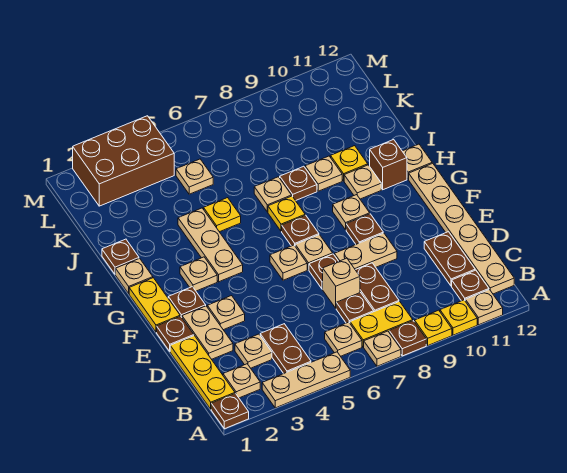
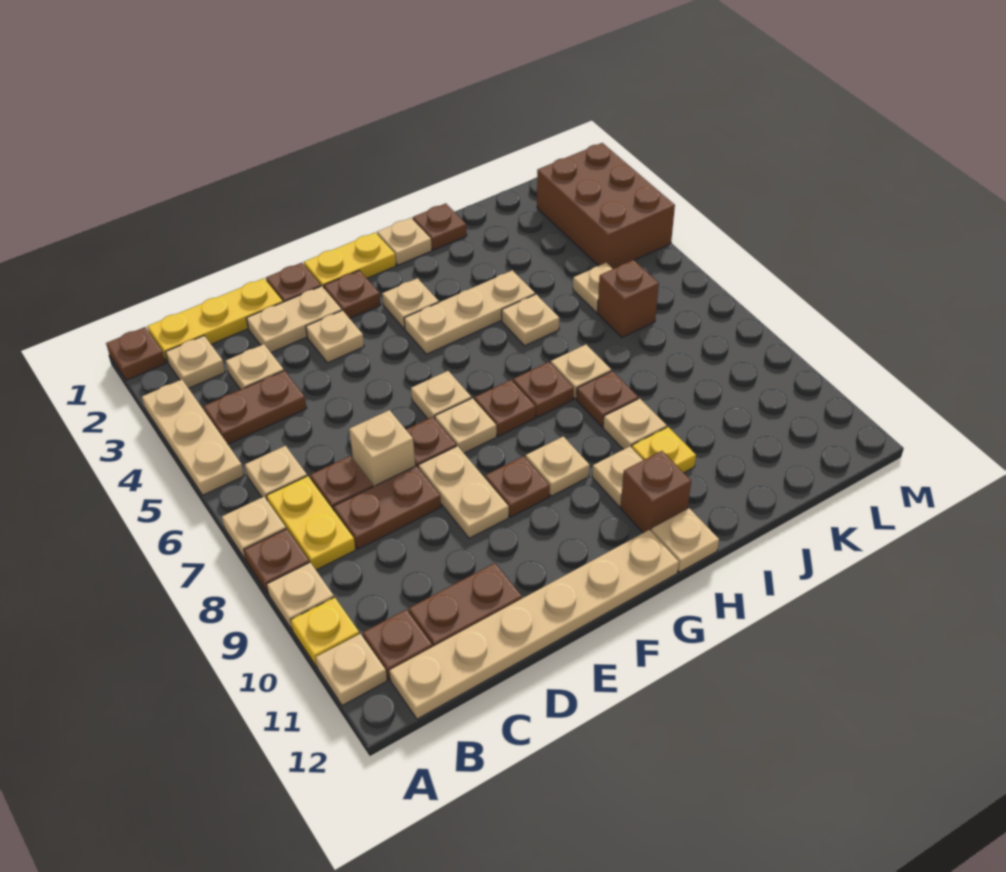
yellow 1x1 plate [415,310,452,345] -> tan 1x1 plate [267,562,334,629]
yellow 1x1 plate [268,196,305,231] -> brown 1x1 plate [513,362,574,417]
yellow 1x1 plate [204,198,241,232] -> tan 1x1 plate [502,294,559,346]
none -> brown 1x1 brick [598,260,659,337]

